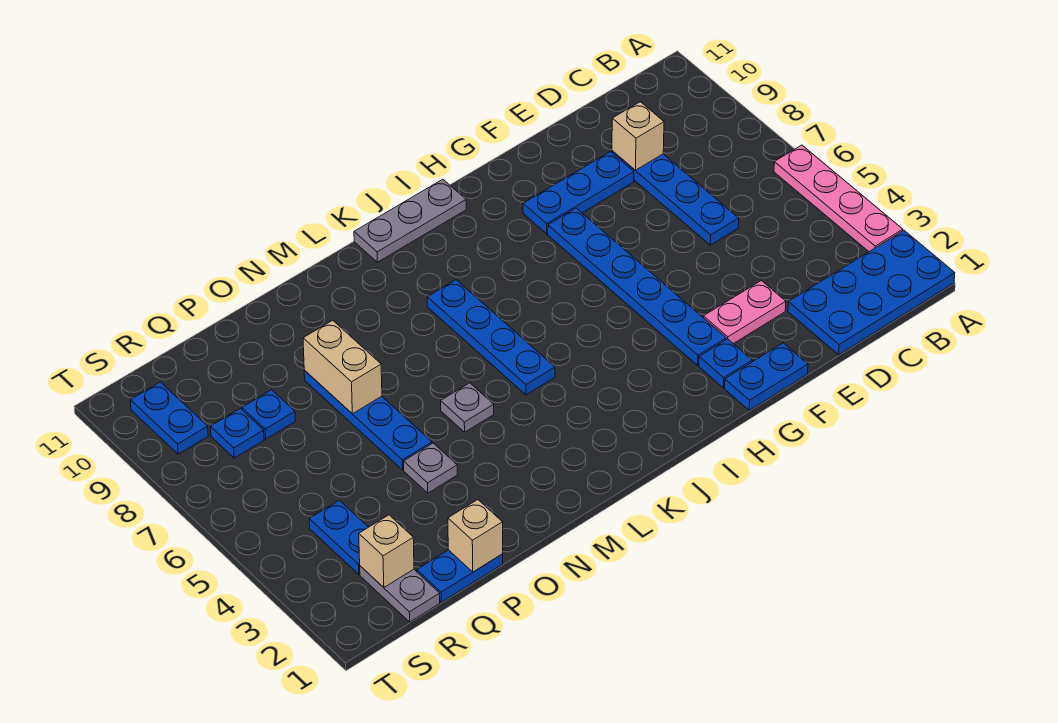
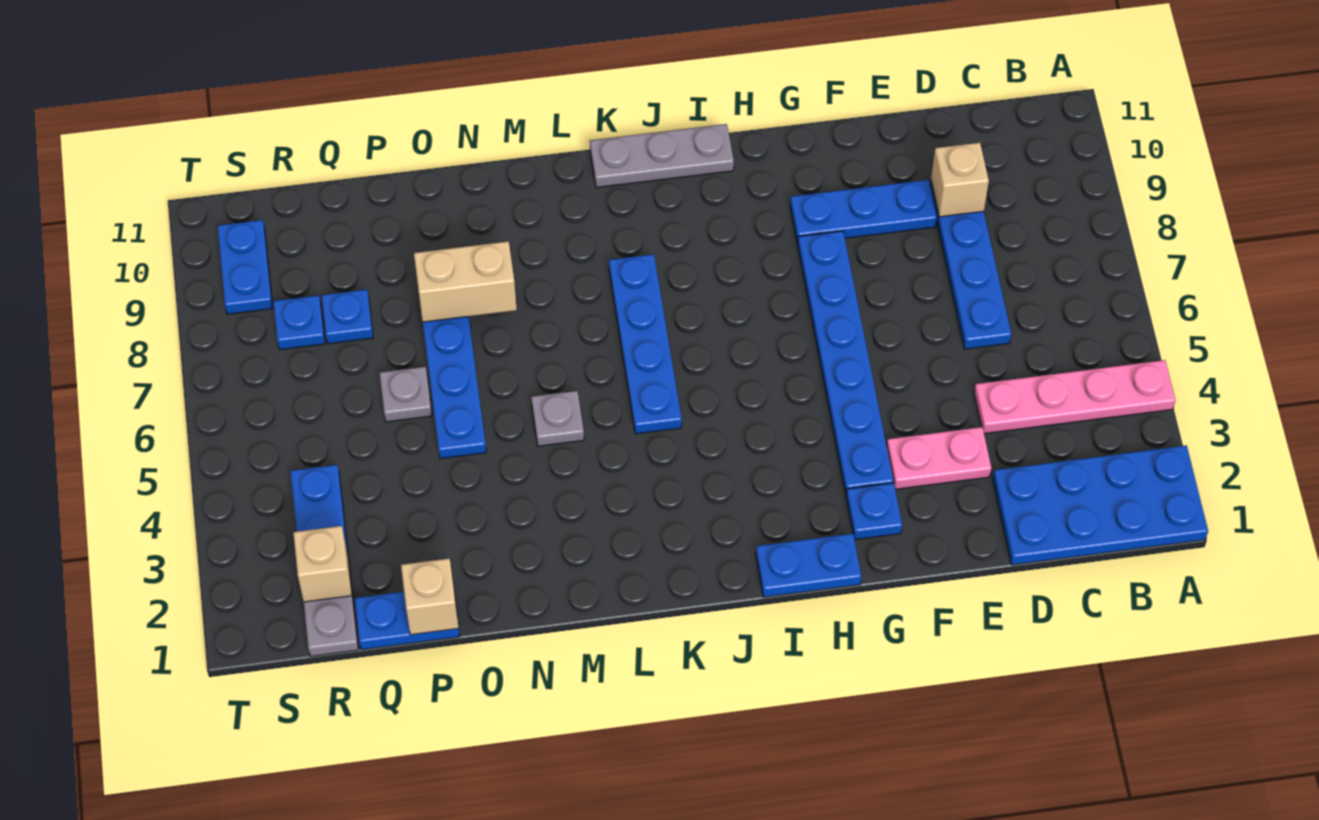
pink 1x4 plate [774,145,903,252] -> pink 1x4 plate turned to [974,360,1175,434]
blue 1x2 plate [725,343,808,410] -> blue 1x2 plate moved to [756,534,861,597]
grey 1x1 plate [404,443,457,493] -> grey 1x1 plate moved to [380,367,432,422]
tan 1x2 brick [303,320,382,414] -> tan 1x2 brick turned to [414,242,517,322]

